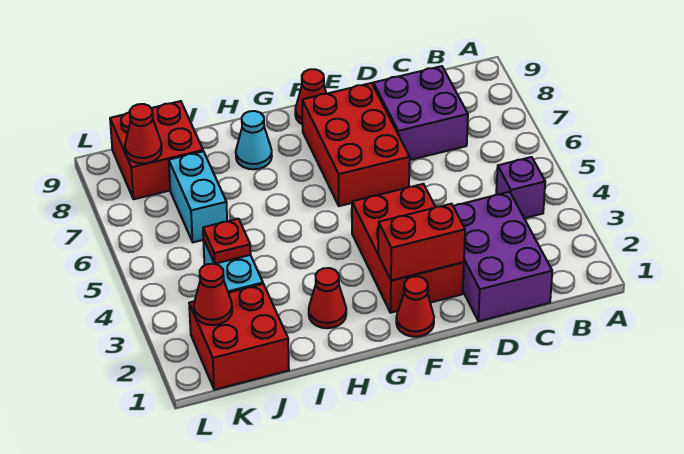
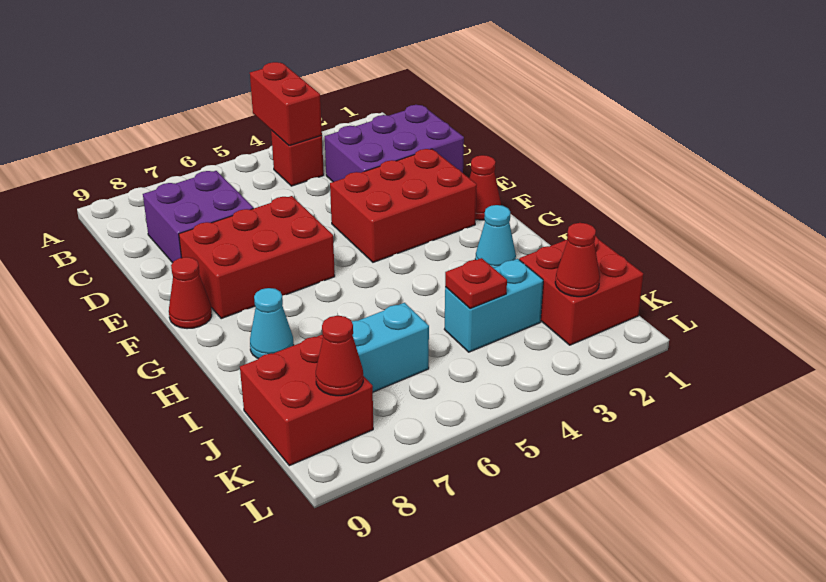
purple 1x1 brick [496,157,545,218] -> red 1x1 brick [271,130,324,186]
red 1x2 brick [378,204,465,281] -> red 1x2 brick moved to [250,62,322,146]
red 1x1 cone [309,268,346,328] -> cyan 1x1 cone [475,205,516,268]

